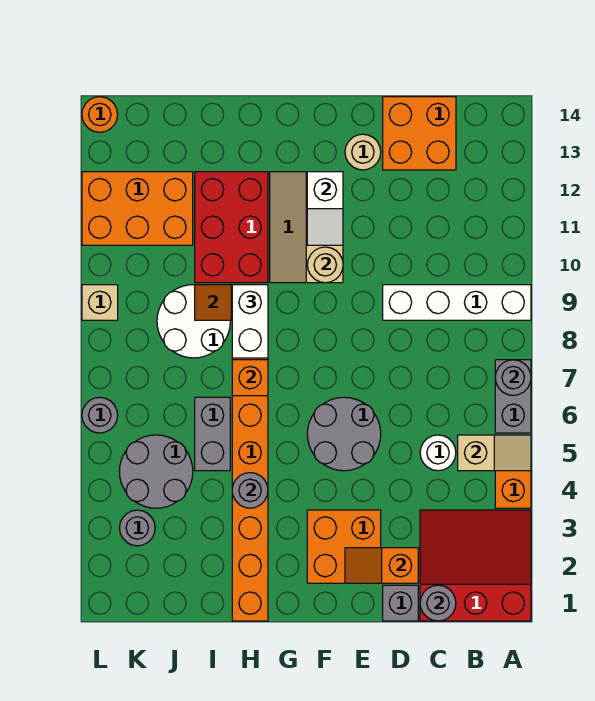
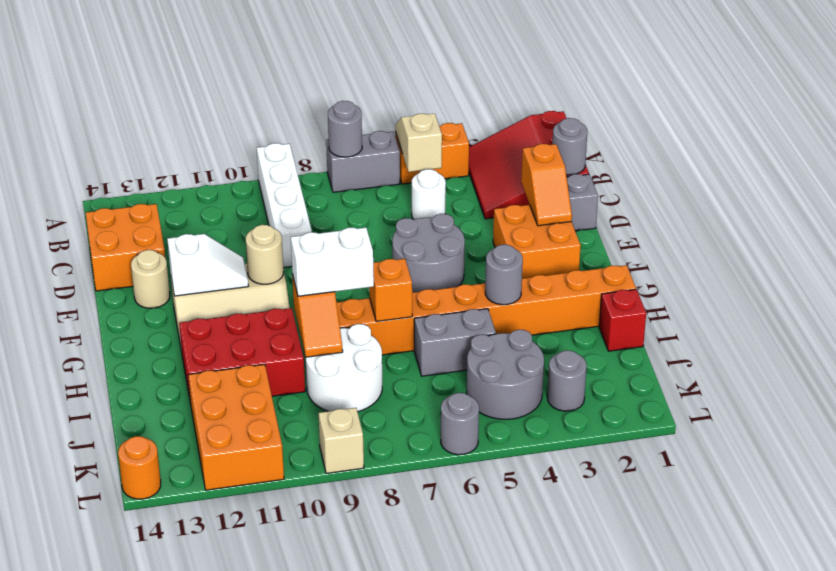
none -> red 1x1 brick [599,289,646,351]

